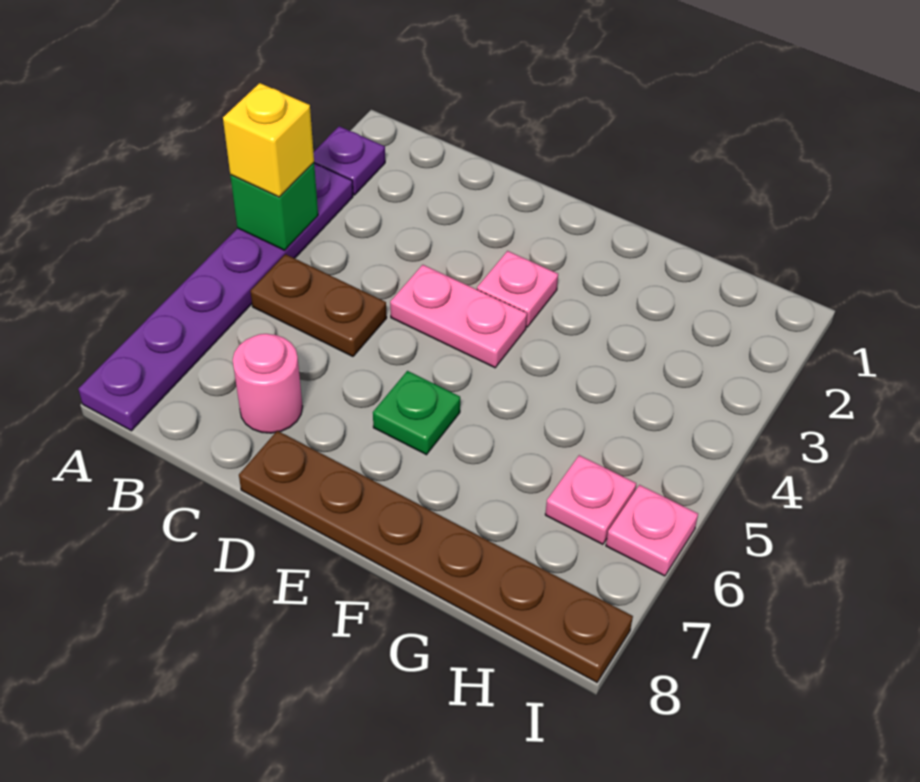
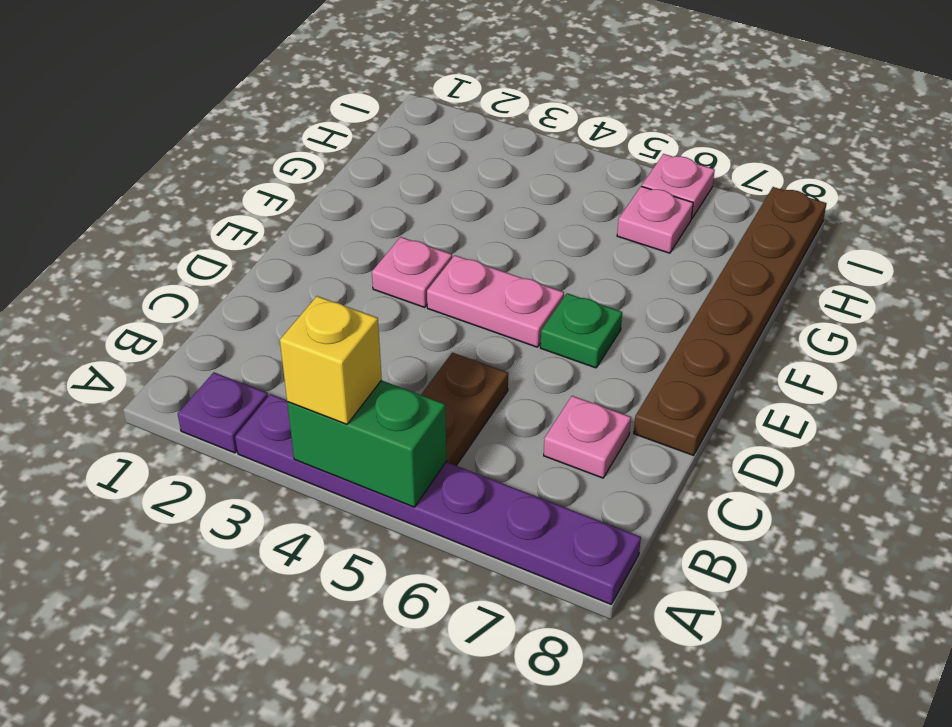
green 1x1 brick [230,163,318,250] -> green 1x2 brick [287,380,446,507]
pink 1x1 round brick [233,334,303,433] -> pink 1x1 plate [544,396,631,478]
pink 1x2 plate [390,265,527,368] -> pink 1x2 plate turned to [427,255,564,347]

